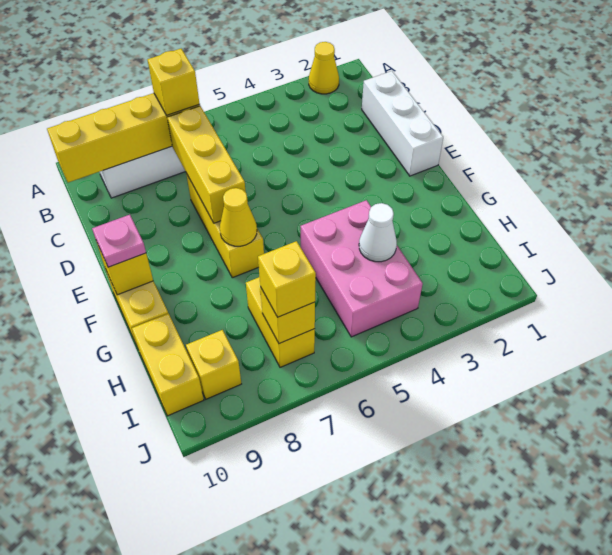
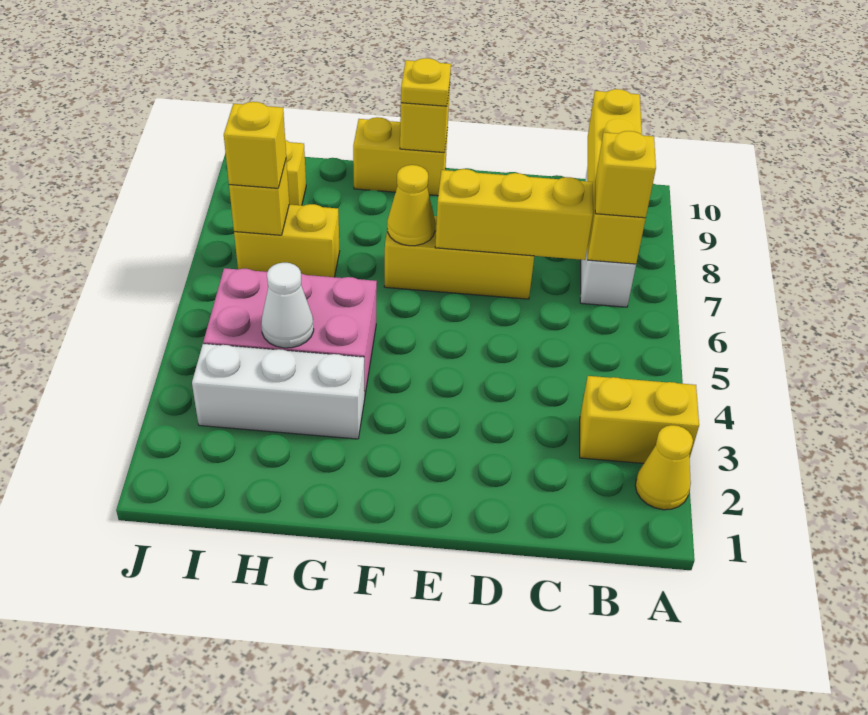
white 1x3 brick [362,71,443,176] -> white 1x3 brick moved to [192,344,365,439]
pink 1x1 plate [92,215,146,267] -> yellow 1x1 plate [401,58,451,106]
yellow 1x2 brick [132,313,204,416] -> yellow 1x2 brick moved to [580,376,699,463]

